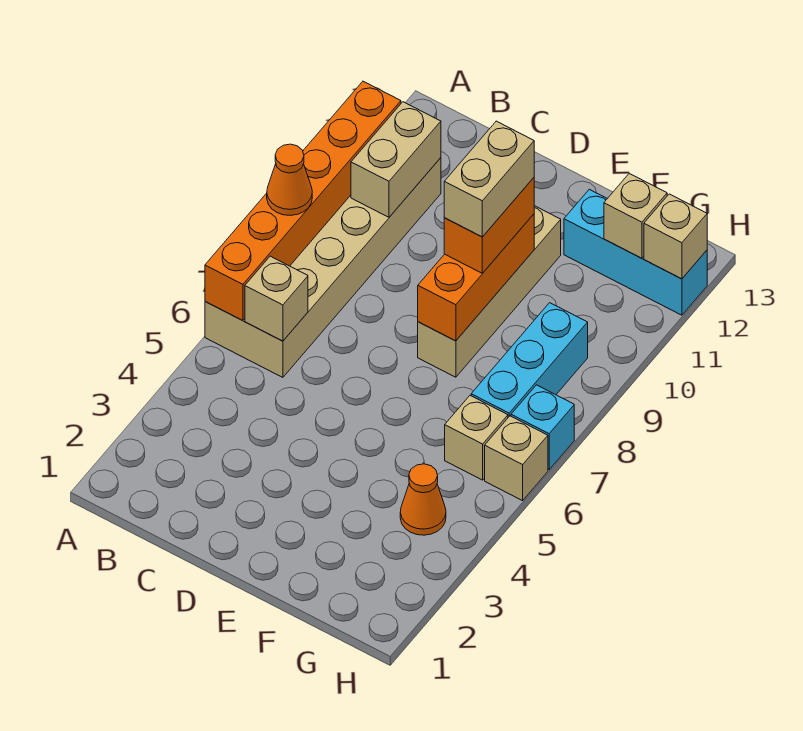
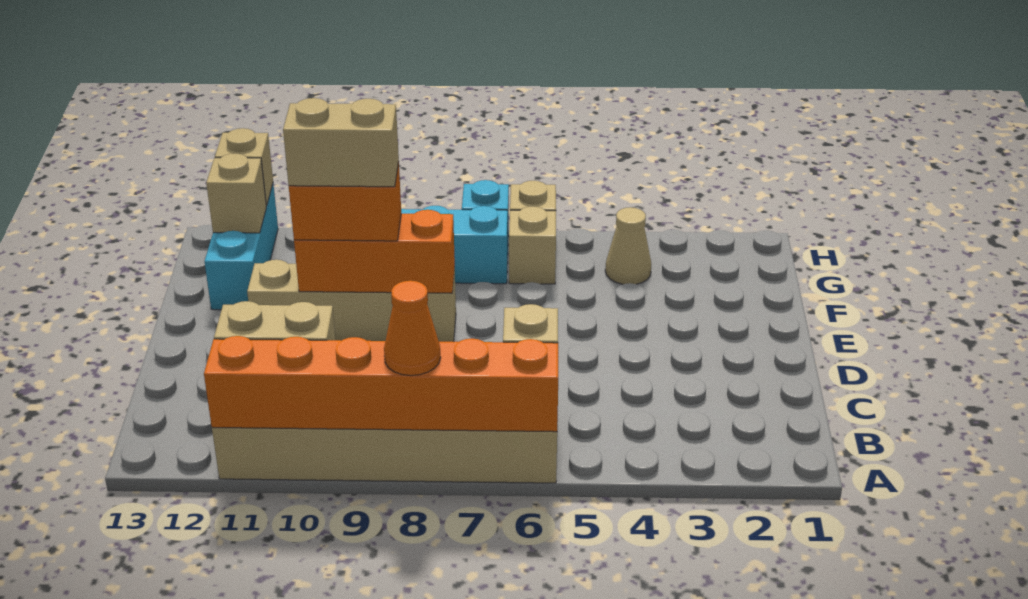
orange 1x1 cone [400,464,446,535] -> tan 1x1 cone [605,207,651,284]

